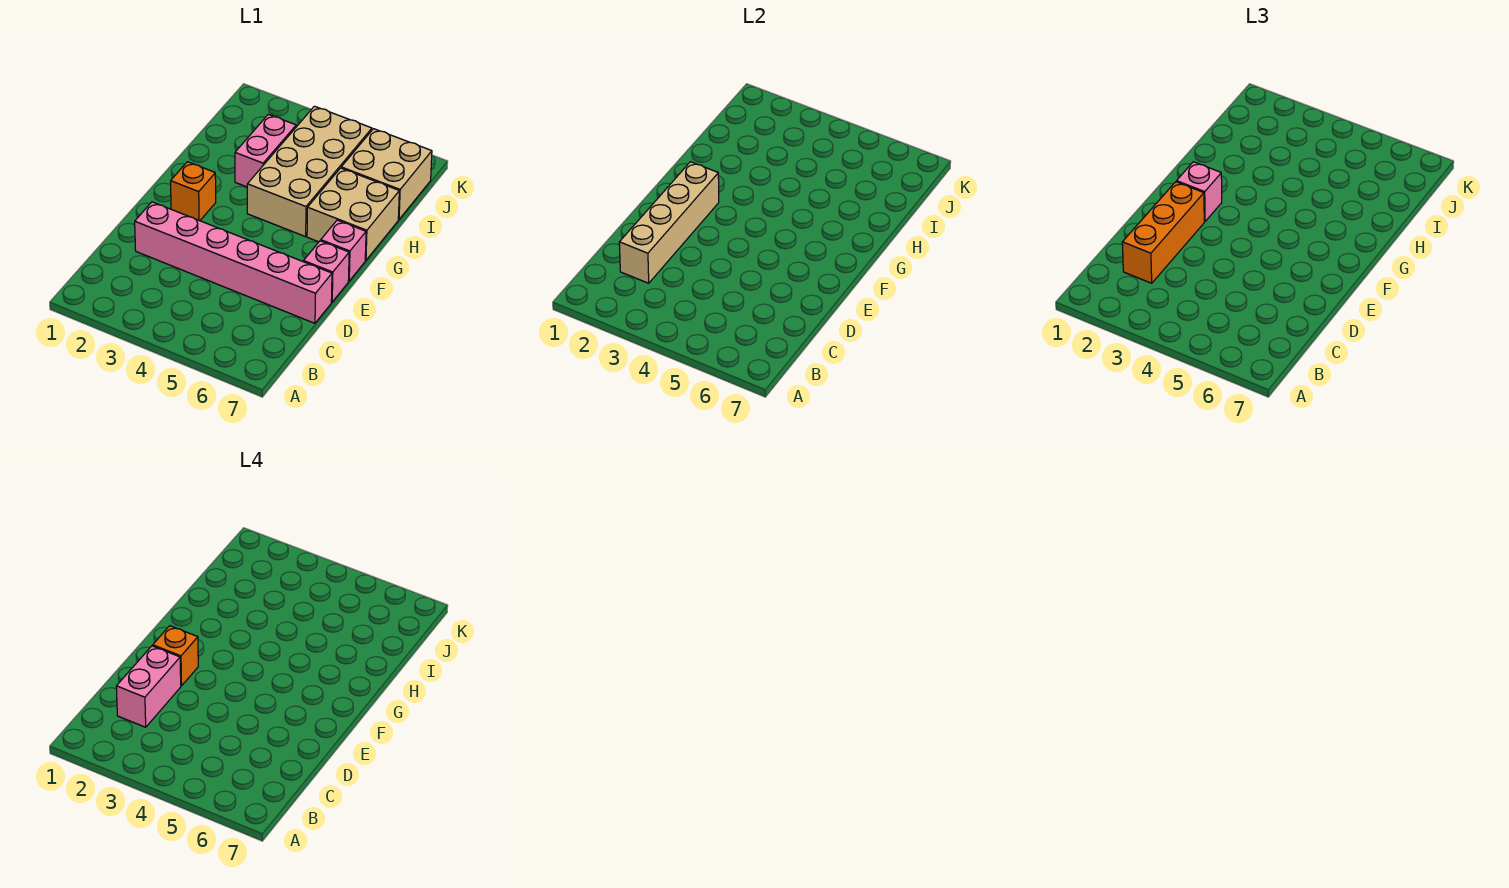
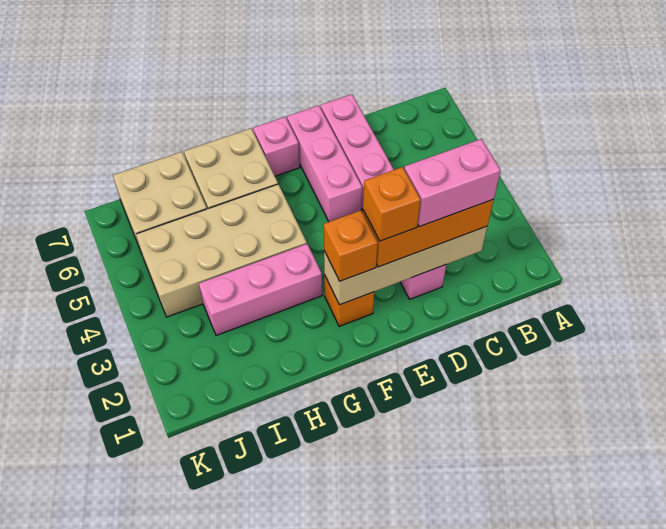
pink 1x1 brick [304,241,349,302] -> pink 1x3 brick [287,105,362,221]
pink 1x1 brick [1177,162,1222,222] -> orange 1x1 brick [324,210,378,281]
pink 1x2 brick [235,114,296,187] -> pink 1x3 brick [199,244,322,335]

